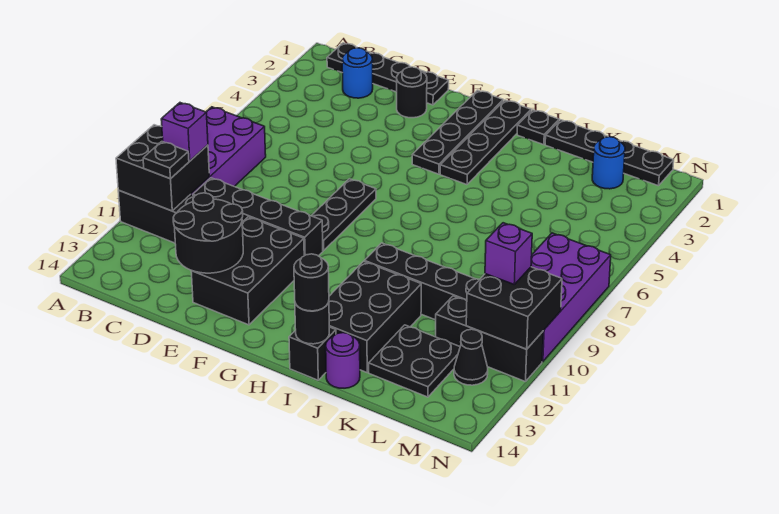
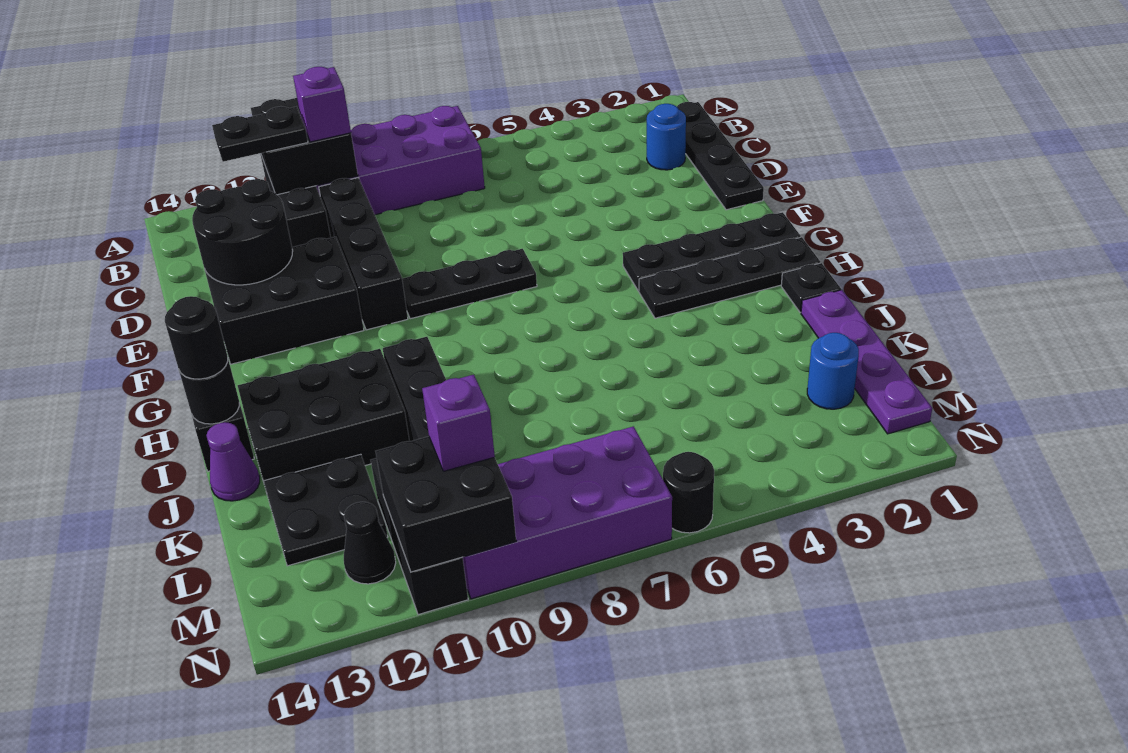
black 1x1 plate [143,141,189,179] -> black 1x2 plate [212,106,308,162]
black 1x1 round brick [397,67,427,118] -> black 1x1 round brick moved to [663,452,714,533]
black 1x4 plate [545,120,674,186] -> purple 1x4 plate [801,290,932,434]
purple 1x1 round brick [326,333,360,388] -> purple 1x1 cone [206,422,260,501]

